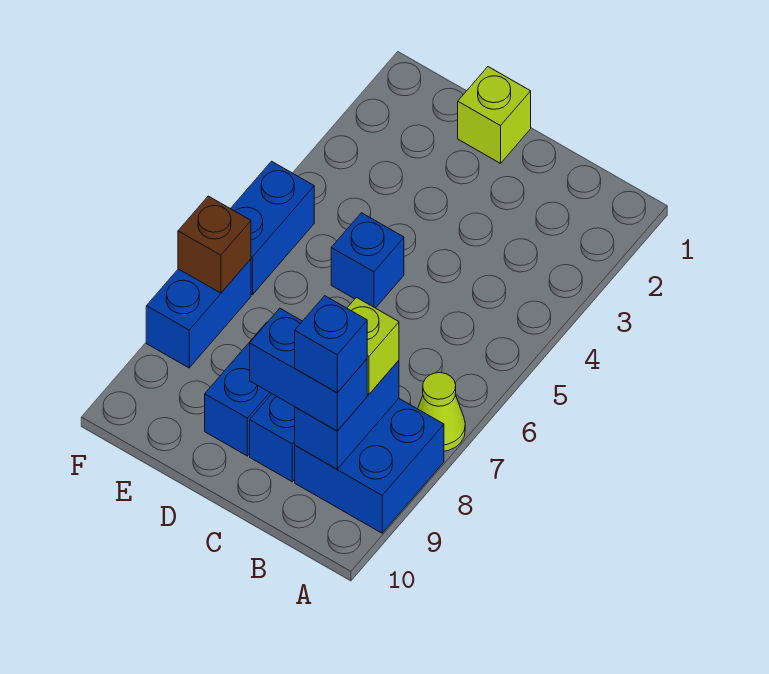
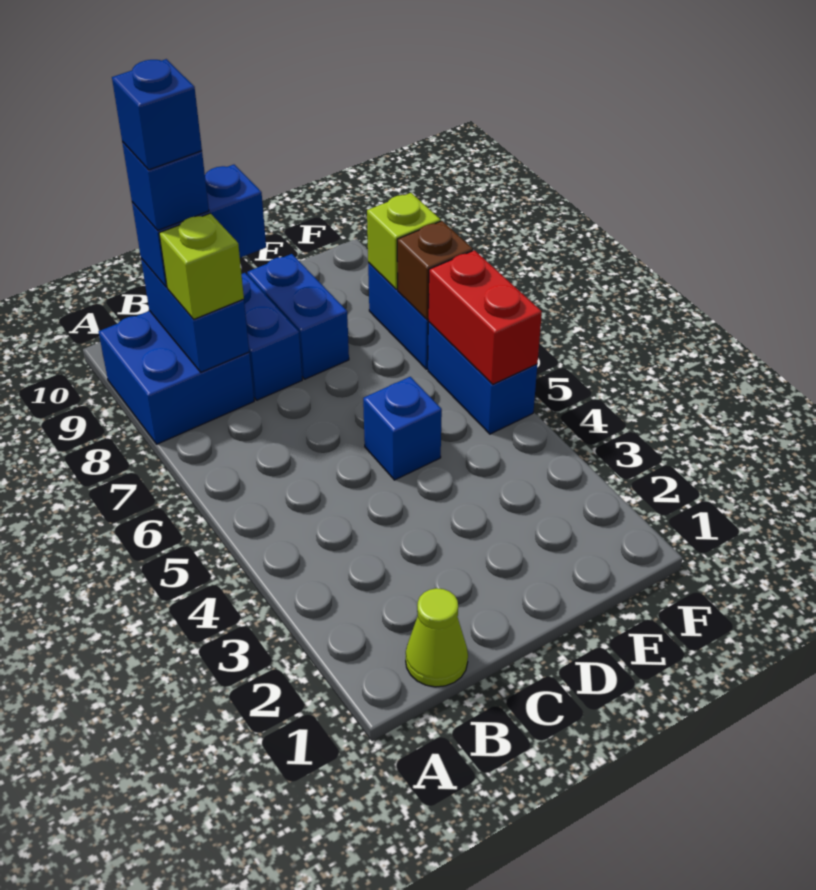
lime 1x1 cone [418,373,465,451] -> lime 1x1 cone moved to [406,588,468,687]
none -> blue 1x1 brick [112,59,202,170]
lime 1x1 brick [458,67,531,163] -> lime 1x1 brick moved to [367,193,441,289]
none -> red 1x2 brick [428,250,542,384]

